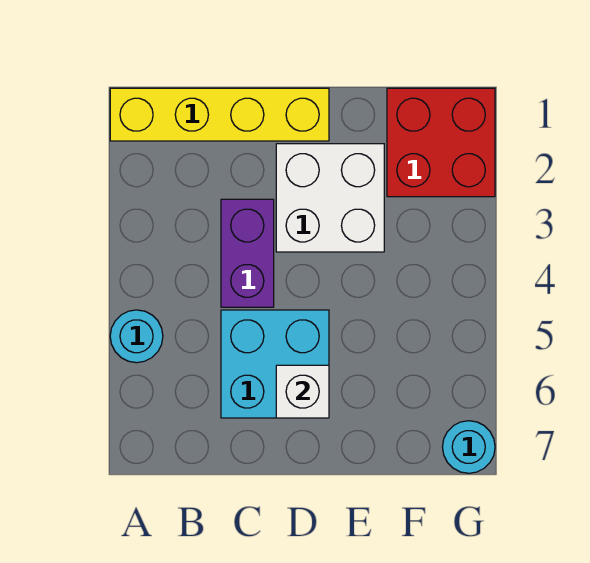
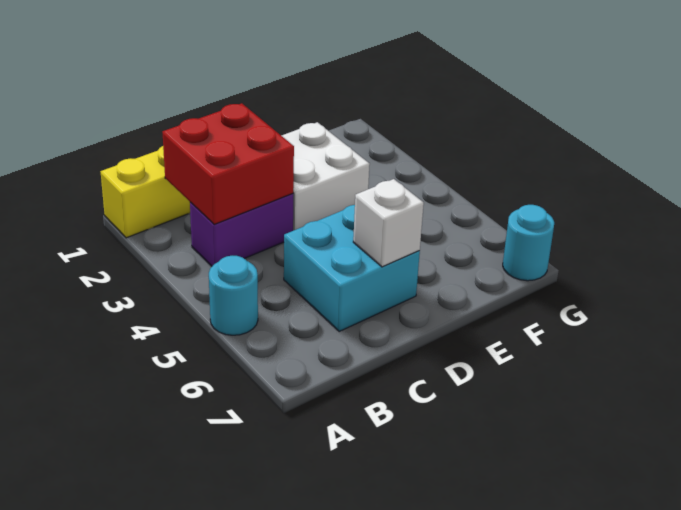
purple 1x2 brick [221,199,274,307] -> purple 1x2 brick turned to [190,194,293,266]
red 2x2 brick [387,88,495,197] -> red 2x2 brick moved to [162,103,294,224]

